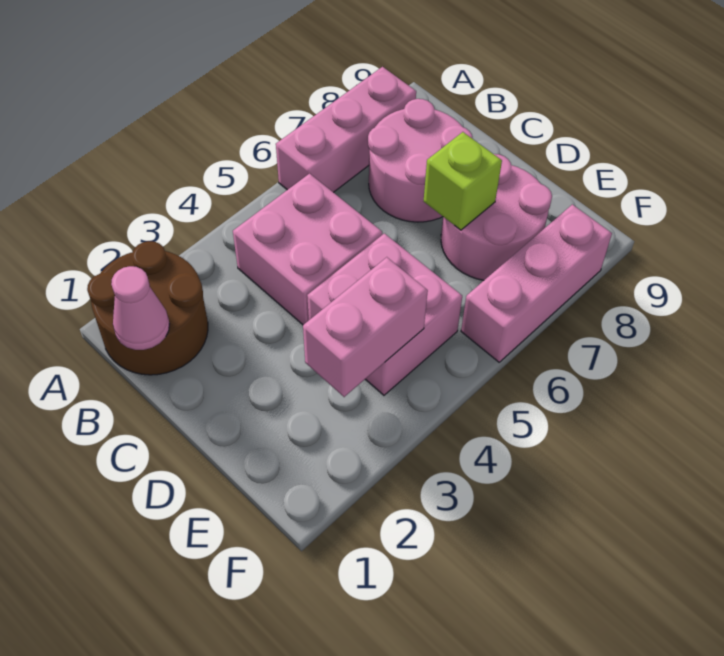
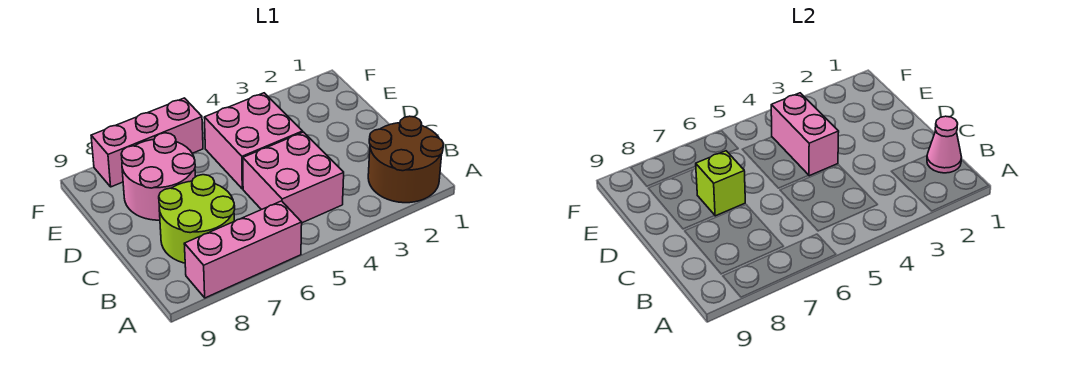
pink 2x2 round brick [368,99,472,222] -> lime 2x2 round brick [159,175,235,263]
pink 1x2 brick [303,257,428,397] -> pink 1x2 brick turned to [771,93,839,176]

